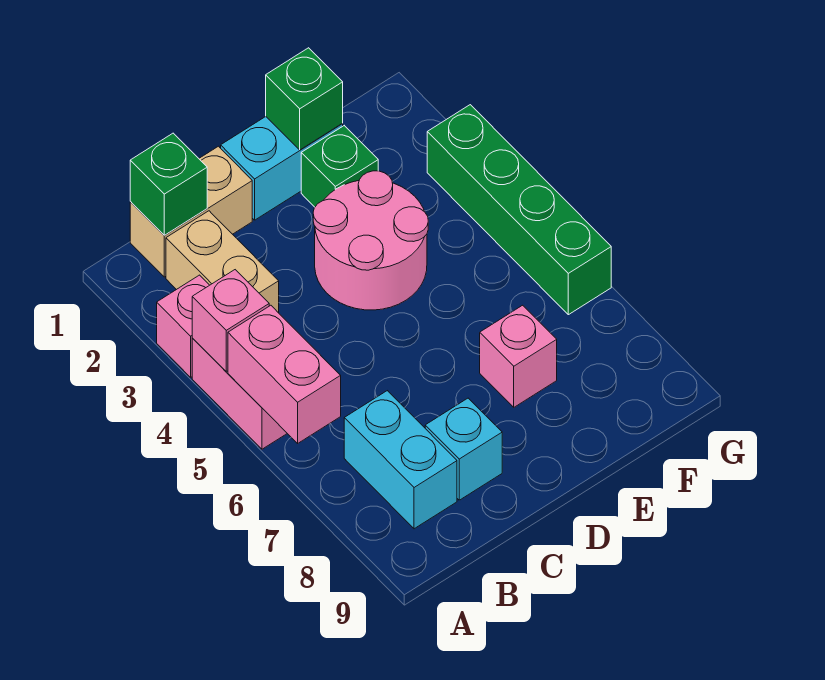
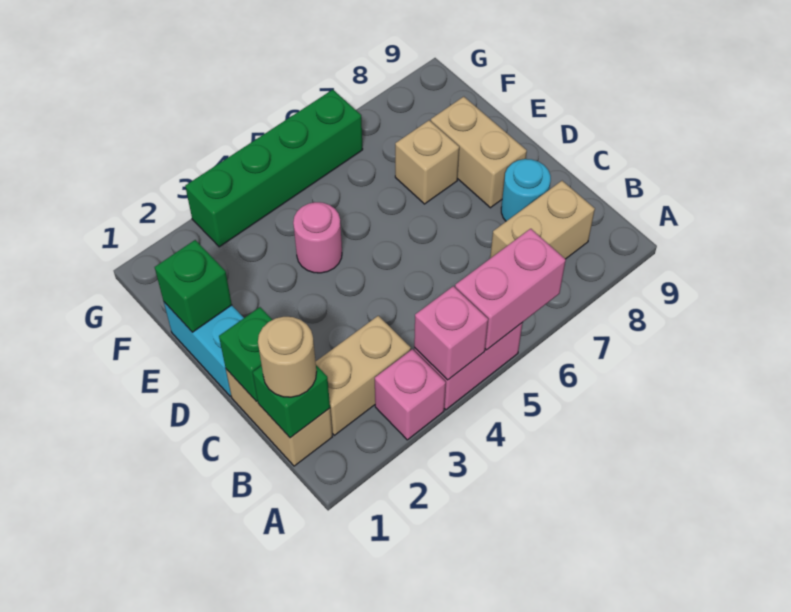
none -> tan 1x1 round brick [258,317,316,397]
cyan 1x2 brick [344,391,457,529] -> tan 1x2 brick [490,181,595,259]
cyan 1x1 brick [425,398,502,500] -> cyan 1x1 round brick [501,159,551,221]
pink 2x2 round brick [313,171,428,310] -> pink 1x1 round brick [293,202,342,273]
none -> tan 1x2 brick [431,97,527,208]
green 1x1 brick [301,126,378,207] -> green 1x1 brick moved to [219,307,272,402]
pink 1x1 brick [480,305,557,407] -> tan 1x1 brick [395,120,459,204]

